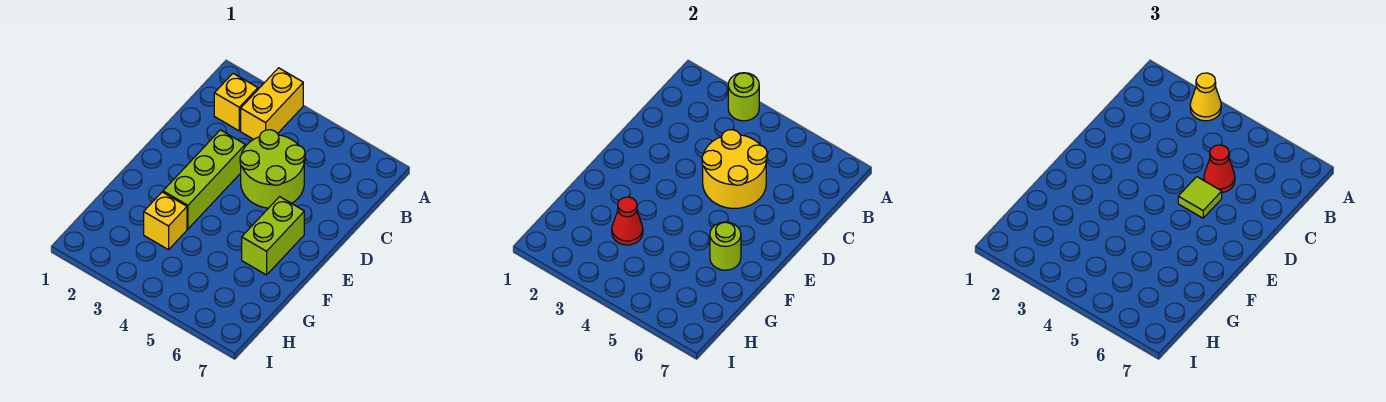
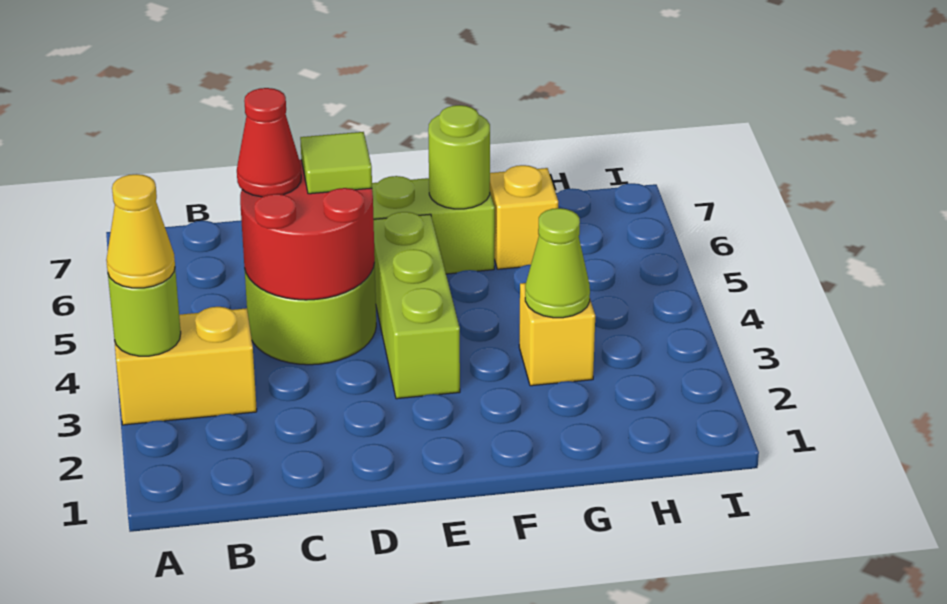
yellow 1x1 brick [214,73,258,131] -> yellow 1x1 brick moved to [490,165,558,269]
yellow 2x2 round brick [702,130,767,208] -> red 2x2 round brick [240,160,375,300]
lime 1x3 brick [163,130,245,229] -> lime 1x3 brick turned to [374,212,460,399]
red 1x1 cone [612,197,643,245] -> lime 1x1 cone [525,208,590,318]

